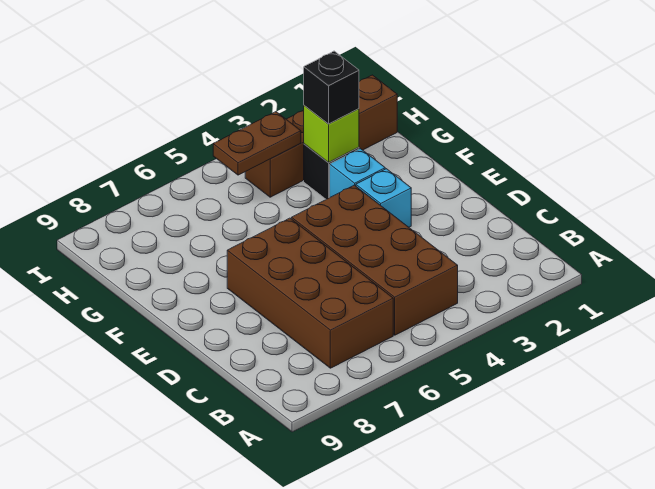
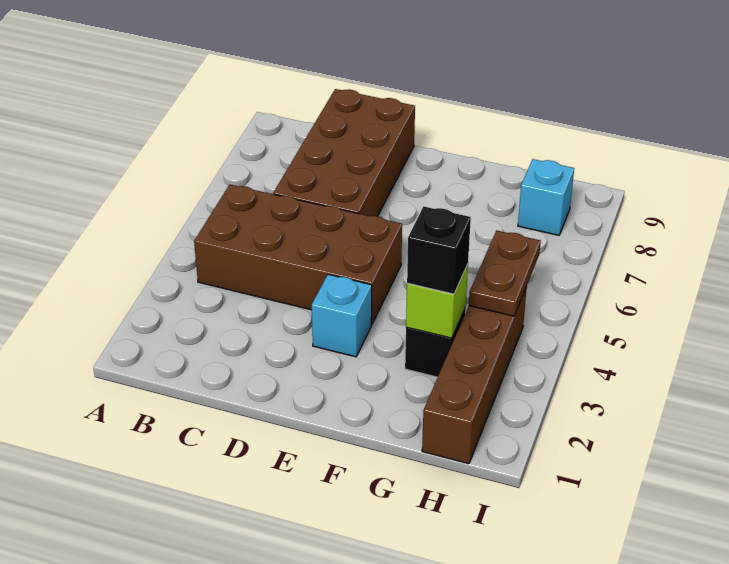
brown 2x4 brick [227,218,393,368] -> brown 2x4 brick turned to [273,89,415,216]
cyan 1x1 brick [330,148,385,197] -> cyan 1x1 brick moved to [518,159,574,235]

